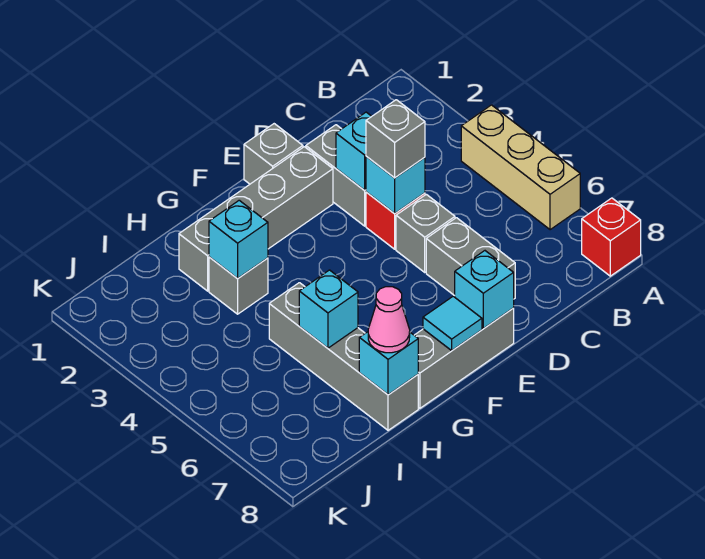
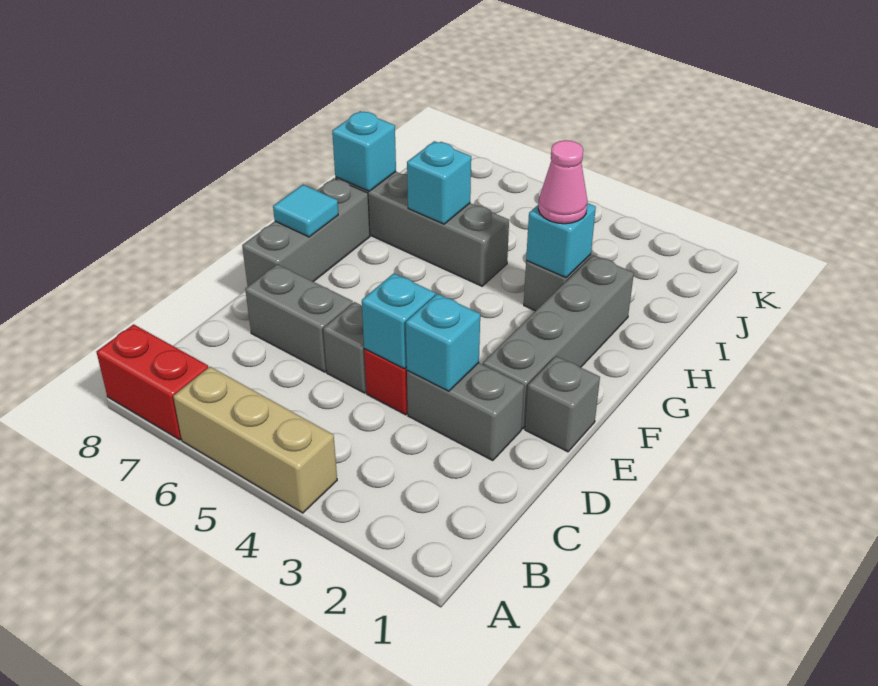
red 1x1 brick [582,198,641,276] -> red 1x2 brick [97,324,208,440]
grey 1x1 brick [366,100,425,178] -> none
cyan 1x1 brick [455,251,514,329] -> none
pink 1x1 cone [368,287,410,353] -> pink 1x1 cone moved to [538,140,587,224]

